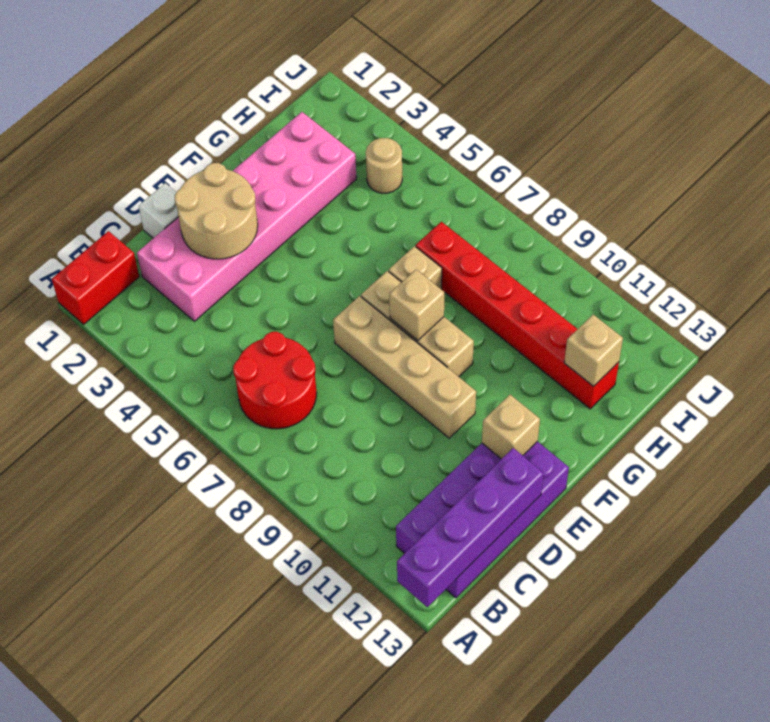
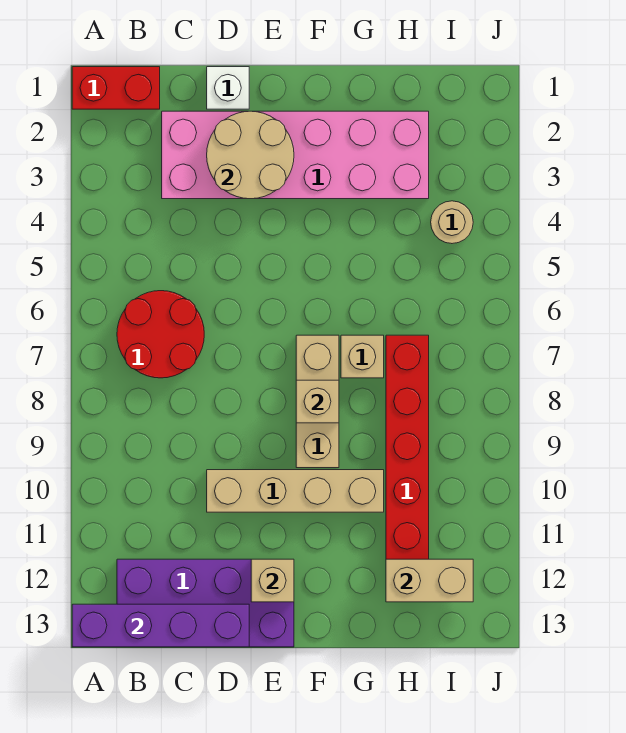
tan 1x4 brick [333,296,476,438] -> tan 1x4 brick turned to [207,470,384,512]
tan 1x1 brick [564,315,623,386] -> tan 1x2 brick [386,559,473,602]

